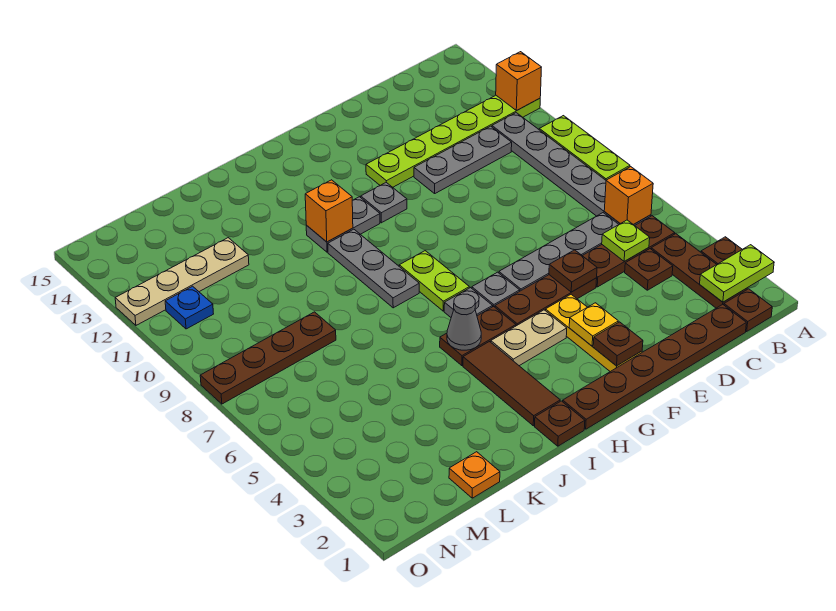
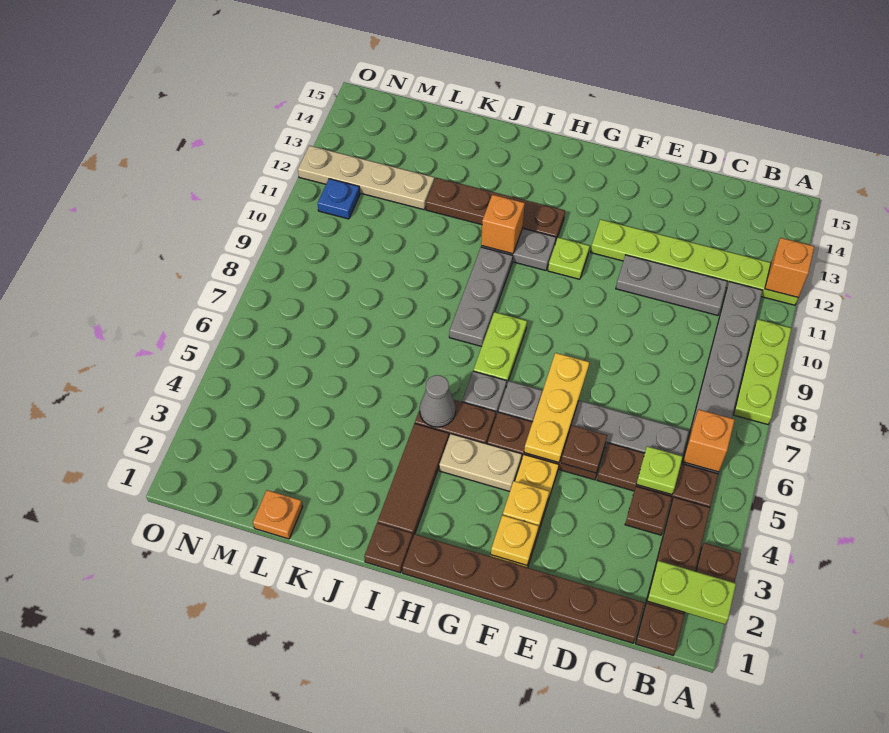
brown 1x1 plate [593,322,643,366] -> yellow 1x1 plate [491,515,539,565]
none -> yellow 1x3 plate [524,353,589,462]
grey 1x1 plate [361,183,407,223] -> lime 1x1 plate [548,238,590,279]
brown 1x4 plate [200,312,336,404] -> brown 1x4 plate moved to [426,178,565,243]

